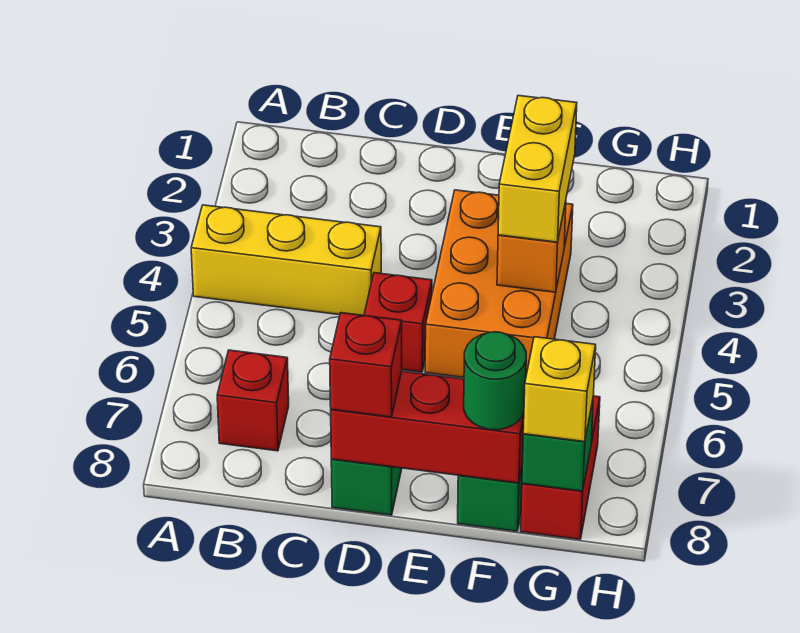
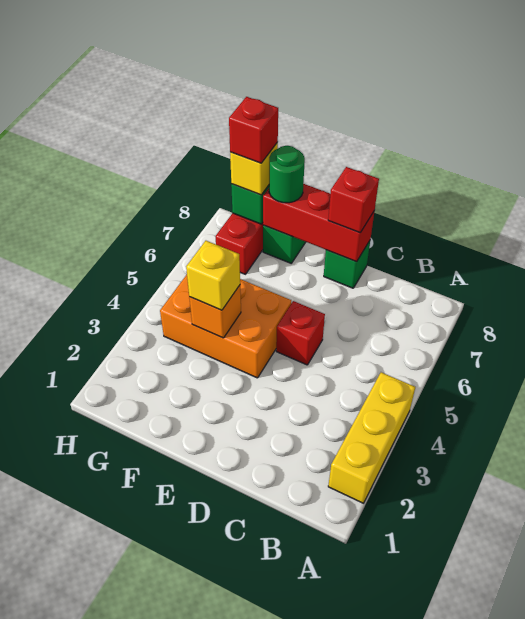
yellow 1x3 brick [191,205,381,315] -> yellow 1x3 brick turned to [328,372,415,503]
red 1x1 brick [217,350,289,451] -> red 1x1 brick moved to [229,97,278,163]
orange 2x3 brick [425,190,573,378] -> orange 2x3 brick turned to [160,275,291,378]
yellow 1x2 brick [498,96,577,242] -> yellow 1x1 brick [186,241,240,310]

